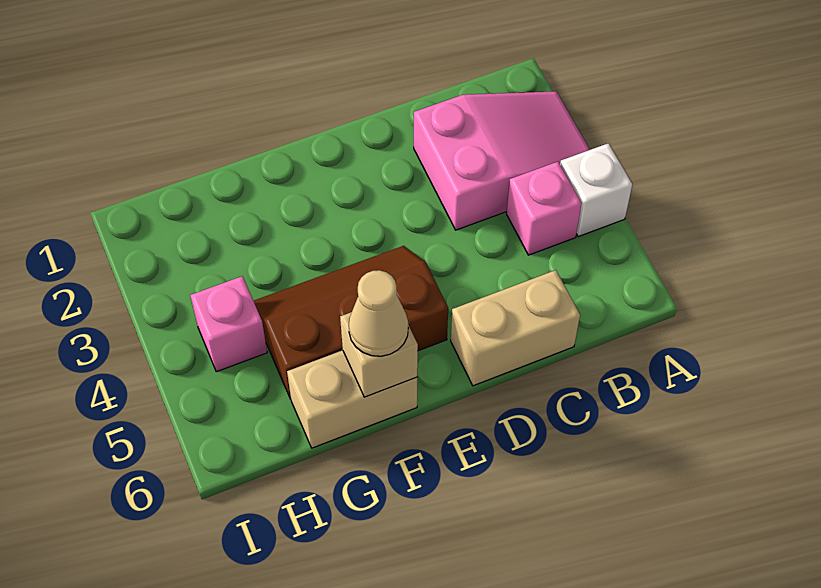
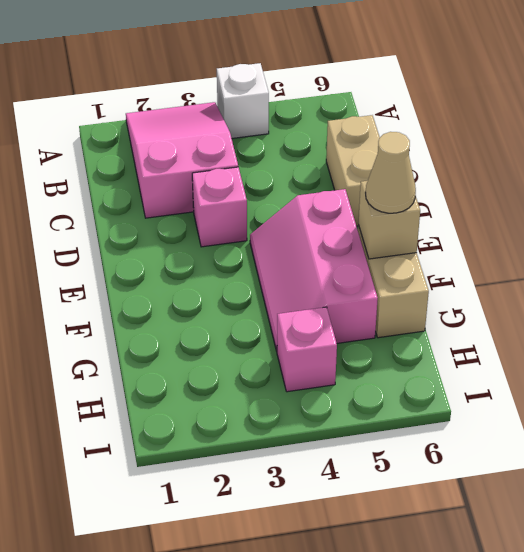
pink 1x1 brick [507,162,582,255] -> pink 1x1 brick moved to [192,167,247,247]
brown 2x3 slope [254,246,448,399] -> pink 2x3 slope [250,189,378,351]

